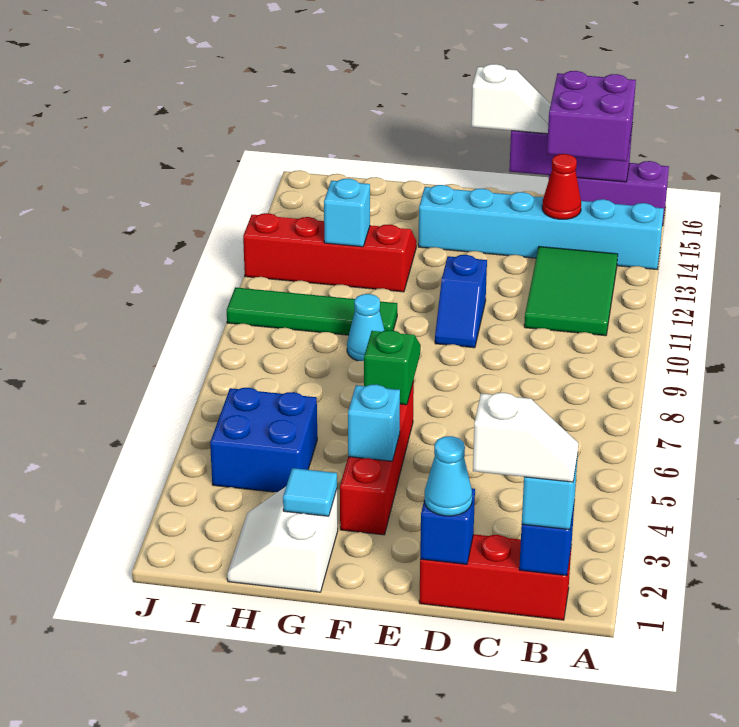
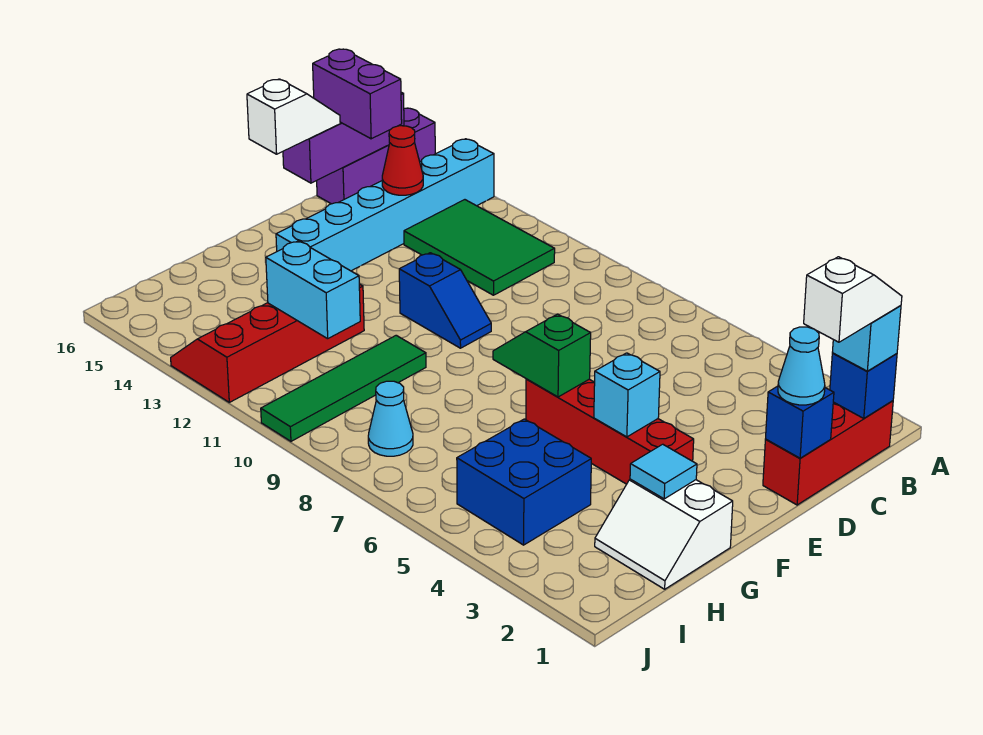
purple 2x2 brick [547,71,636,161] -> purple 1x2 brick [313,49,402,139]
cyan 1x1 cone [347,294,385,361] -> cyan 1x1 cone moved to [368,381,413,456]
cyan 1x1 brick [324,179,370,247] -> cyan 1x2 brick [266,241,360,339]

